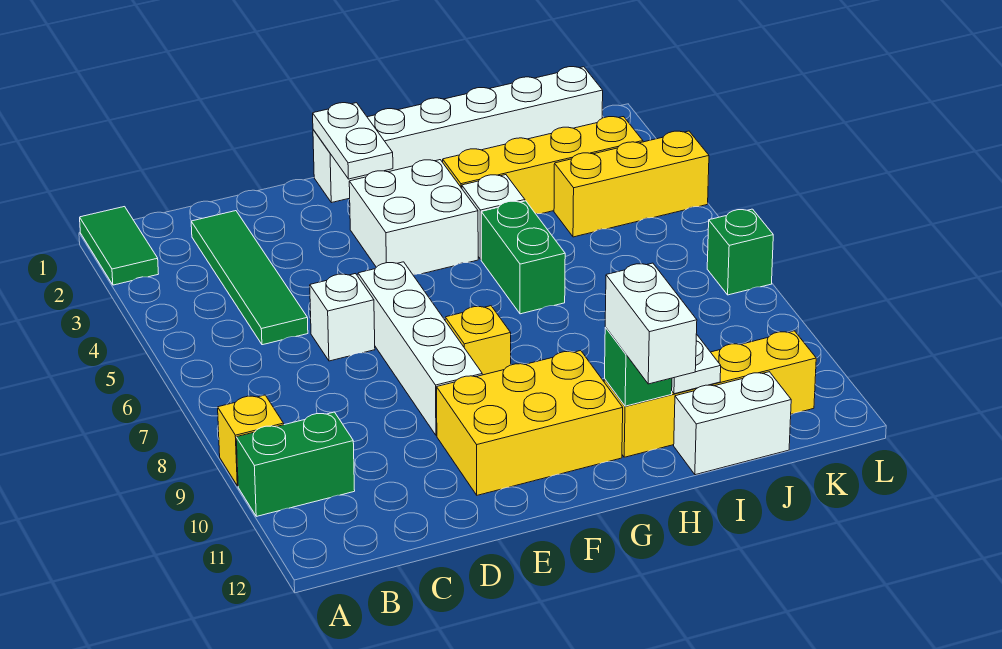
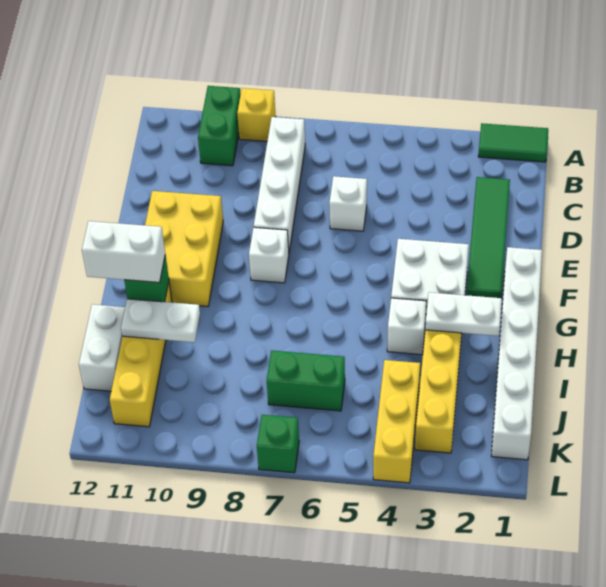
green 1x4 tile [191,211,308,345] -> green 1x4 tile turned to [467,177,510,298]
white 1x4 brick [358,262,482,436] -> white 1x4 brick turned to [254,117,305,251]
white 1x2 plate [313,103,393,179] -> white 1x2 plate moved to [425,292,502,336]
yellow 1x1 brick [445,306,511,375] -> white 1x1 brick [249,227,289,283]
green 1x2 brick [481,201,565,314] -> green 1x2 brick moved to [267,350,345,411]

